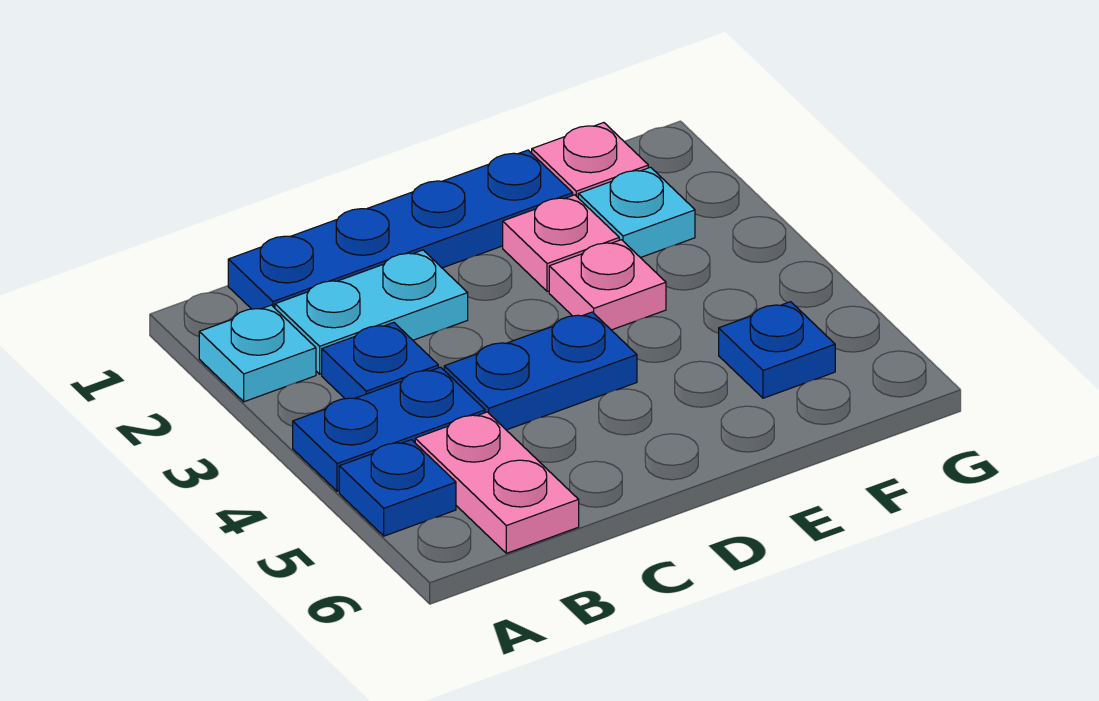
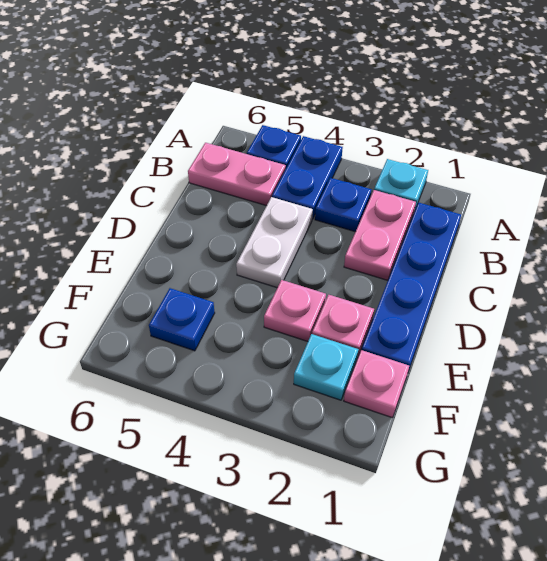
cyan 1x2 plate [275,250,468,374] -> pink 1x2 plate [344,190,416,280]
blue 1x2 plate [444,312,637,430] -> white 1x2 plate [236,197,313,288]

